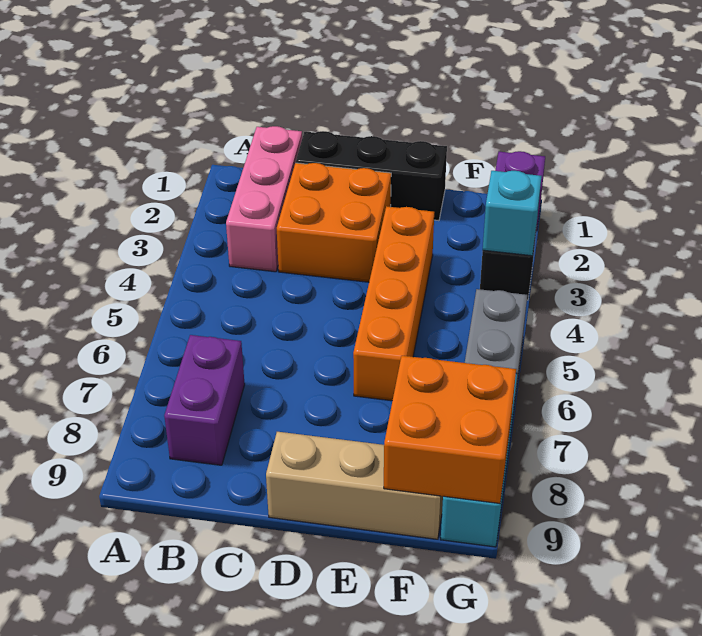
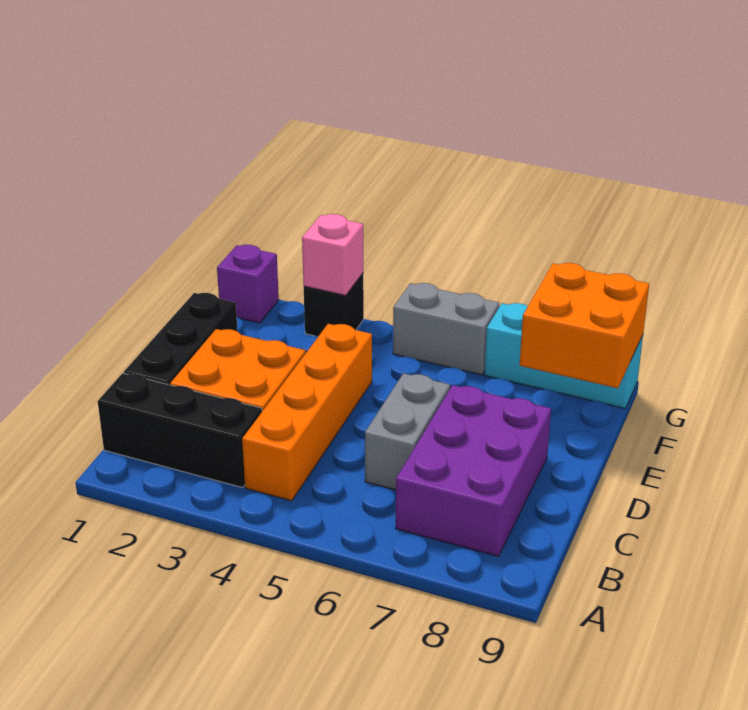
pink 1x3 brick [226,126,302,272] -> black 1x3 brick [98,373,262,488]
purple 1x2 brick [164,335,245,465] -> purple 2x3 brick [396,385,551,556]
none -> grey 1x2 brick [365,373,450,490]
tan 1x3 brick [266,432,443,539] -> none
orange 1x4 brick [353,206,434,401] -> orange 1x4 brick turned to [242,324,372,501]
cyan 1x1 brick [483,171,542,256] -> pink 1x1 brick [302,214,363,296]

